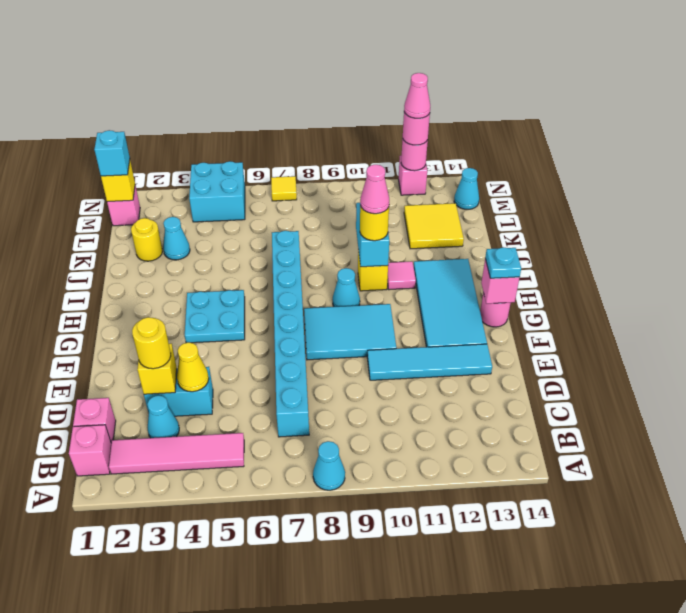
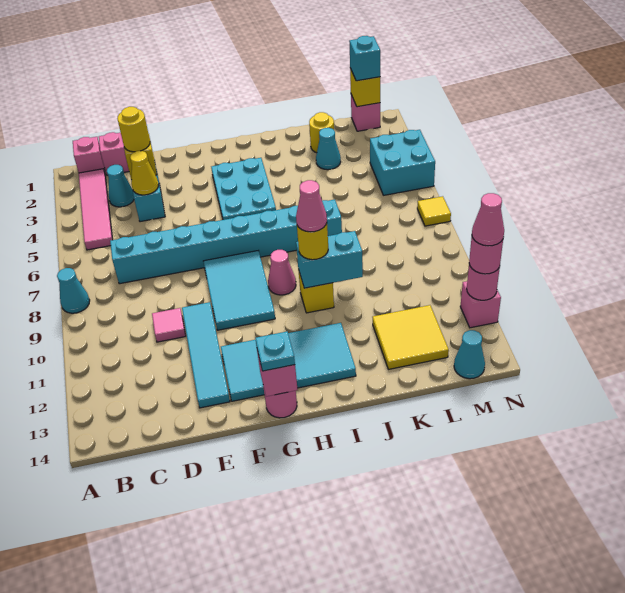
cyan 2x2 plate [185,290,245,343] -> cyan 2x3 plate [211,158,276,220]
cyan 1x1 cone [333,268,360,307] -> pink 1x1 cone [268,250,296,295]
pink 1x1 tile [387,261,416,290] -> pink 1x1 tile moved to [152,308,185,342]

